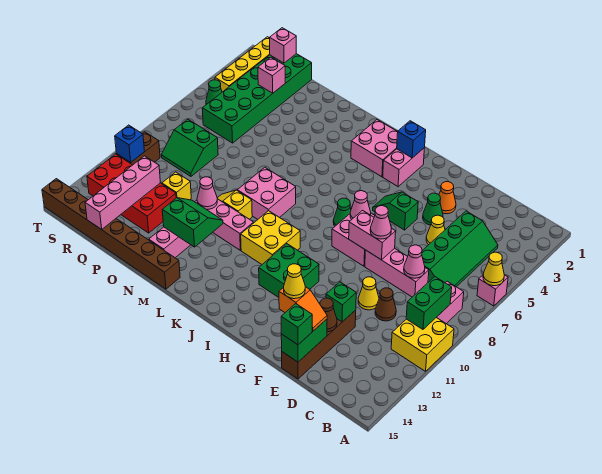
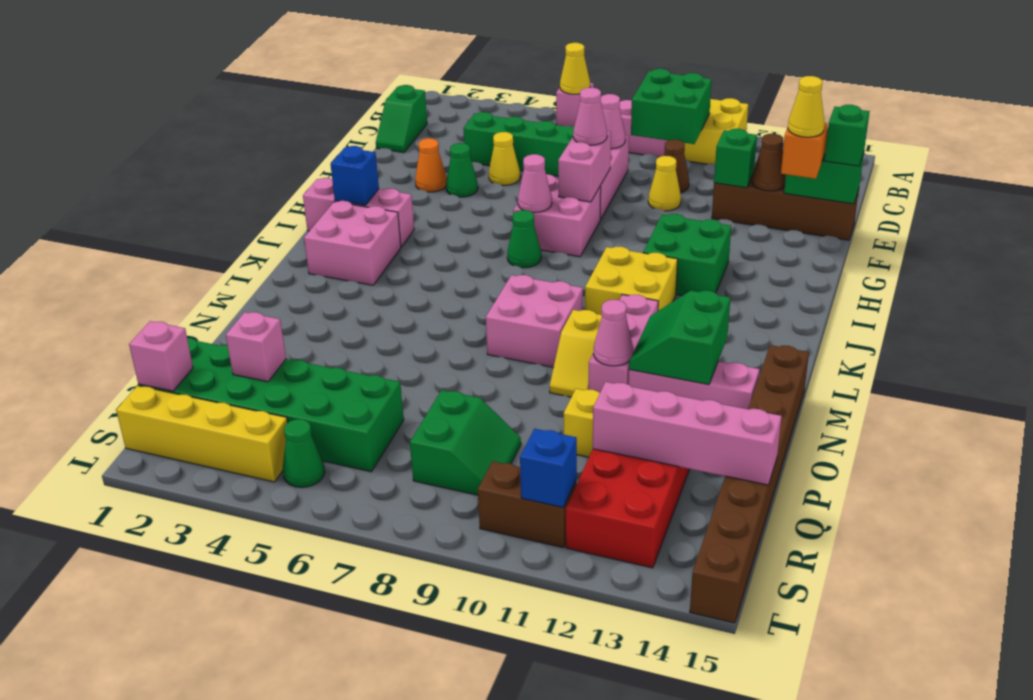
green 1x2 brick [406,277,452,329] -> green 2x2 brick [631,69,712,144]
green 1x2 slope [373,192,418,230] -> green 1x2 slope moved to [376,85,427,153]
pink 1x2 brick [383,148,424,187] -> pink 1x3 brick [303,178,414,247]

